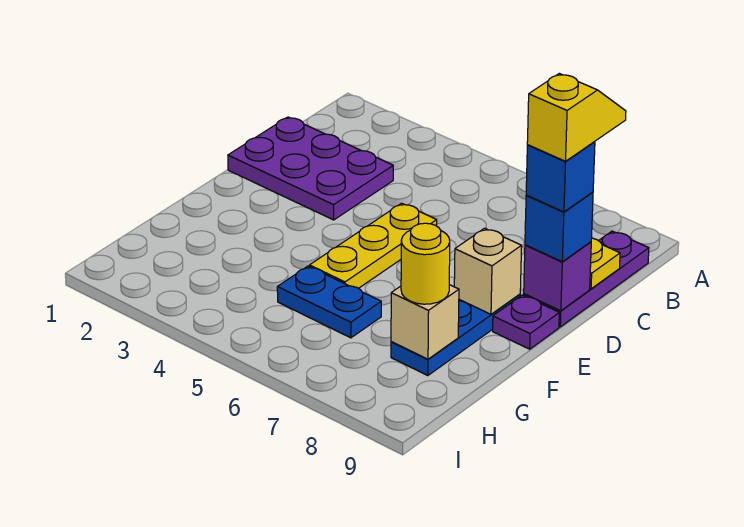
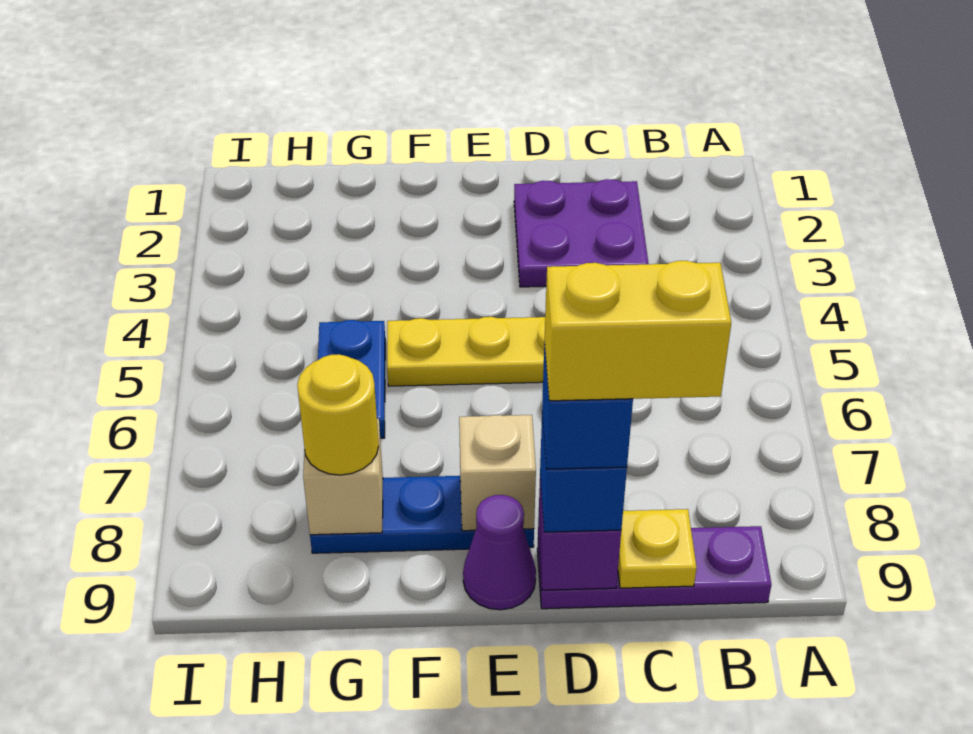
purple 2x3 plate [228,117,393,220] -> purple 2x2 plate [514,179,649,287]
yellow 1x2 slope [527,74,626,161] -> yellow 1x2 brick [545,261,731,401]
purple 1x1 plate [493,295,559,349] -> purple 1x1 cone [463,495,536,610]

